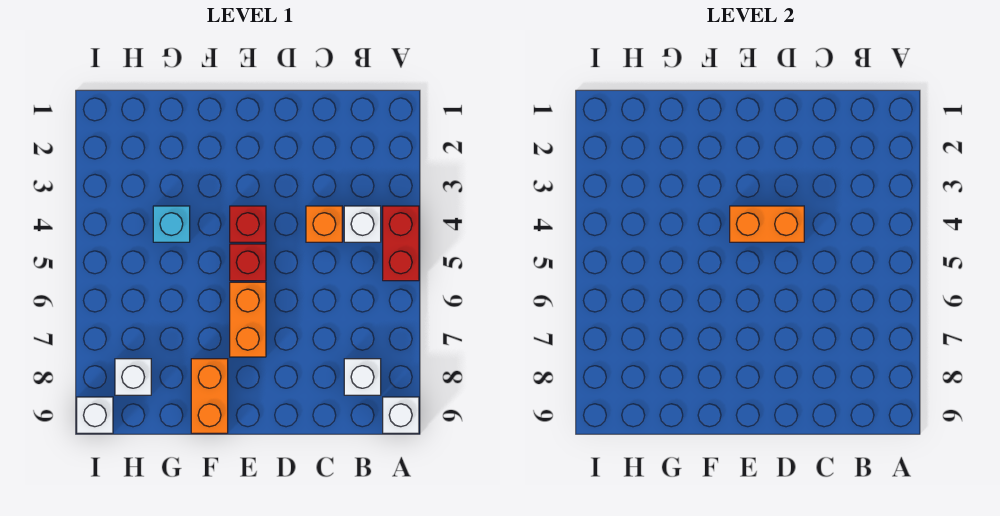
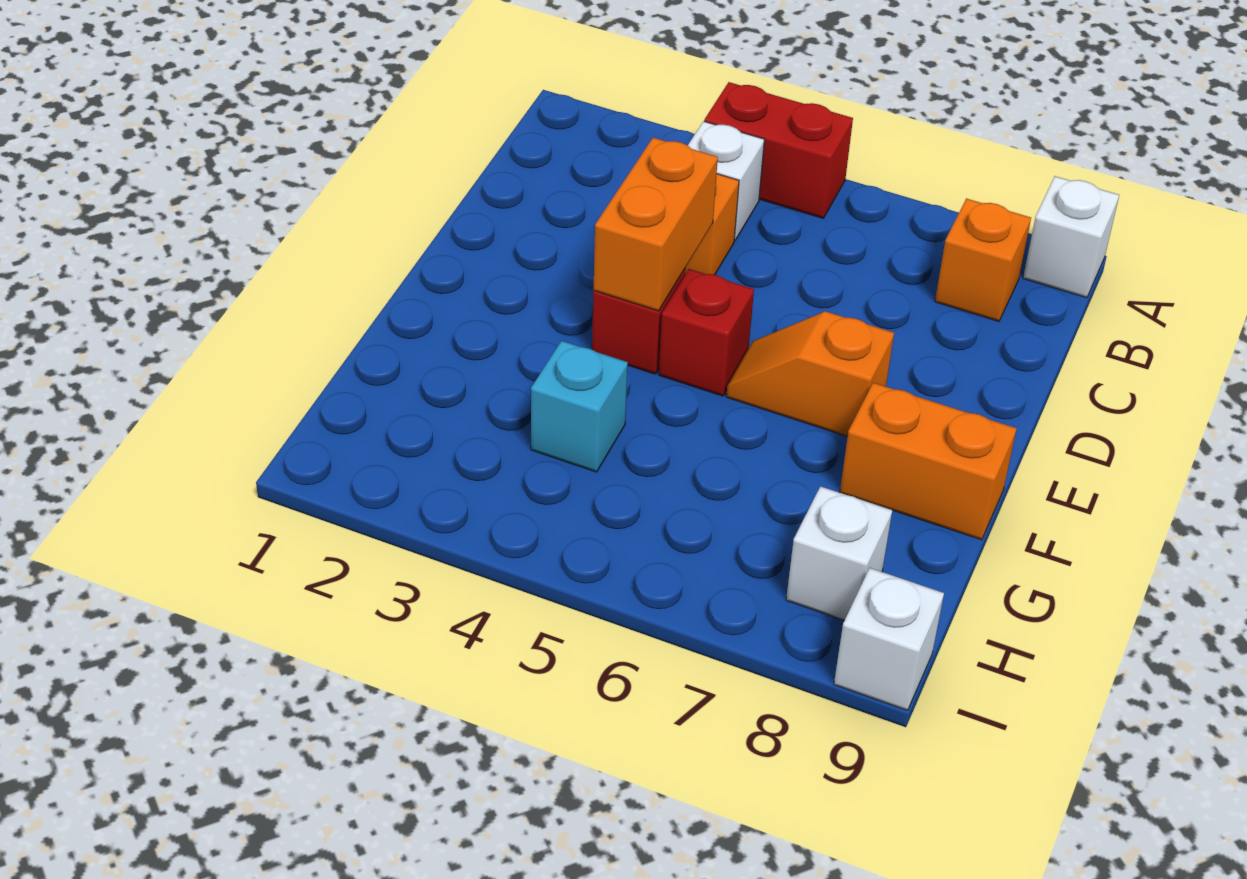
white 1x1 brick [344,359,381,395] -> orange 1x1 brick [935,199,1031,321]
orange 1x2 brick [230,282,266,357] -> orange 1x2 slope [726,311,894,437]

